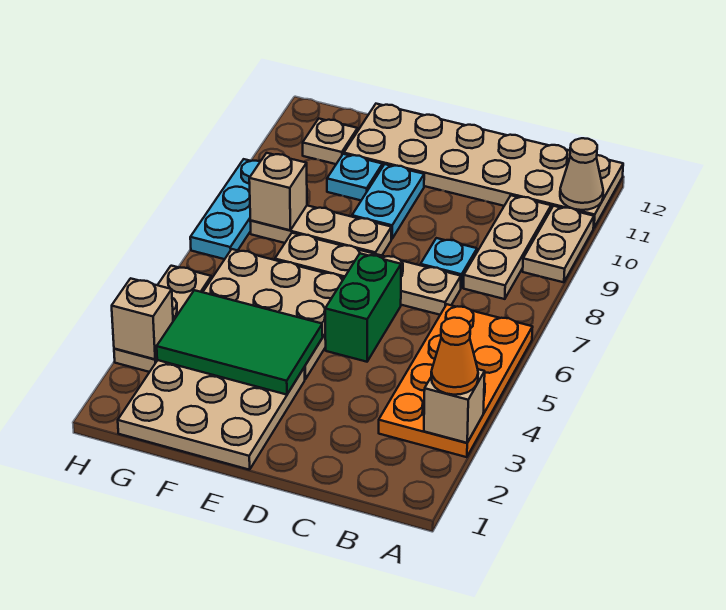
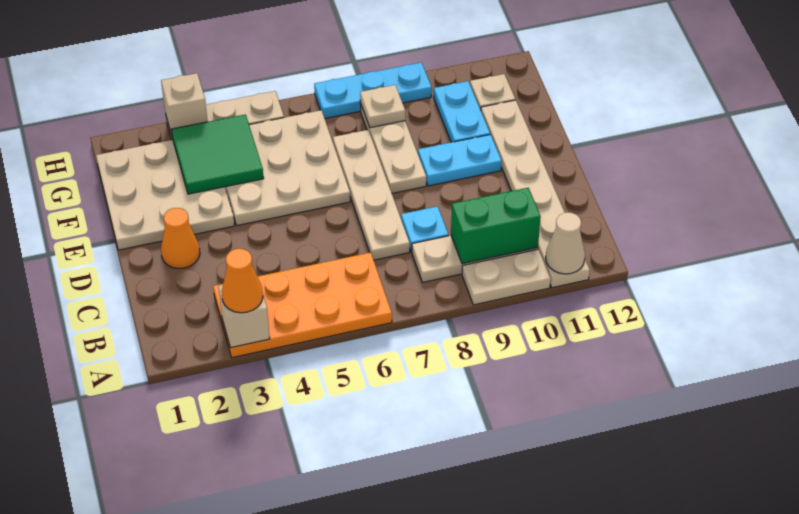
tan 2x6 plate [344,104,623,228] -> tan 1x6 plate [481,100,590,288]
none -> orange 1x1 cone [161,208,200,269]
green 1x2 brick [325,254,401,362] -> green 1x2 brick moved to [451,188,541,264]
green 2x3 tile [157,290,323,395] -> green 2x2 tile [171,114,264,194]
cyan 1x1 plate [327,154,382,200] -> cyan 1x2 plate [434,81,490,142]
tan 1x1 brick [249,153,307,230] -> tan 1x1 plate [360,85,405,128]

